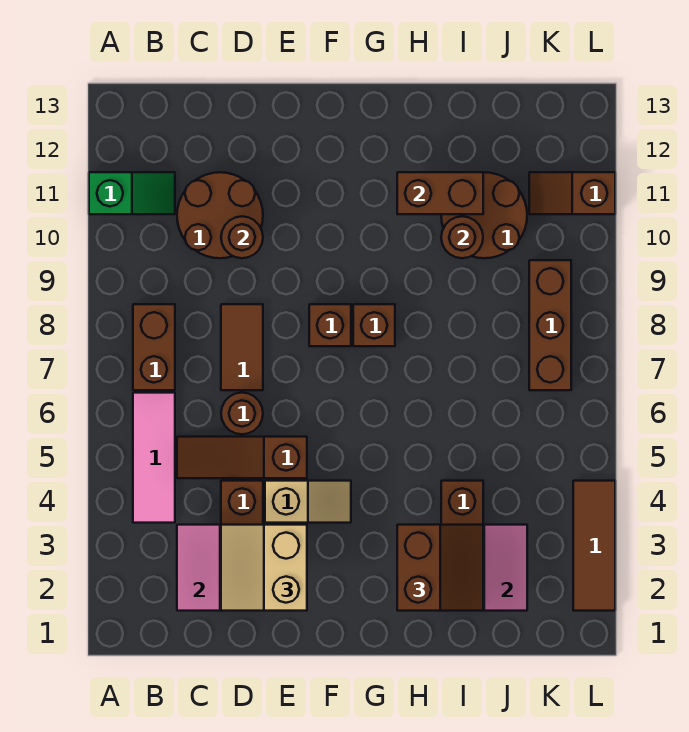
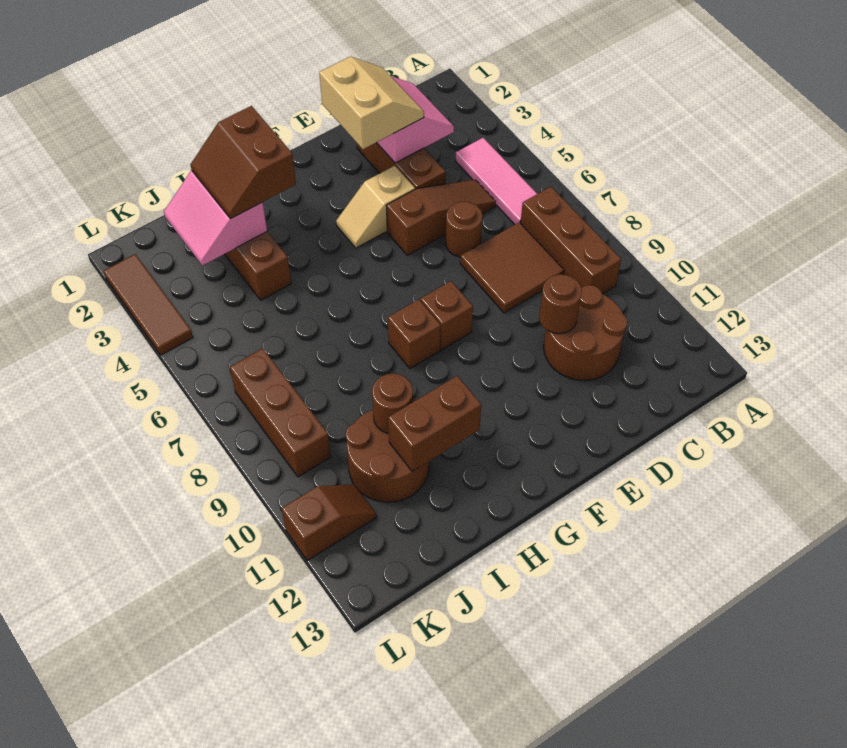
green 1x2 slope [89,172,175,214] -> none
brown 1x2 brick [133,304,175,390] -> brown 1x3 brick [521,187,621,294]
brown 1x2 tile [221,304,263,390] -> brown 2x2 tile [460,222,564,313]

